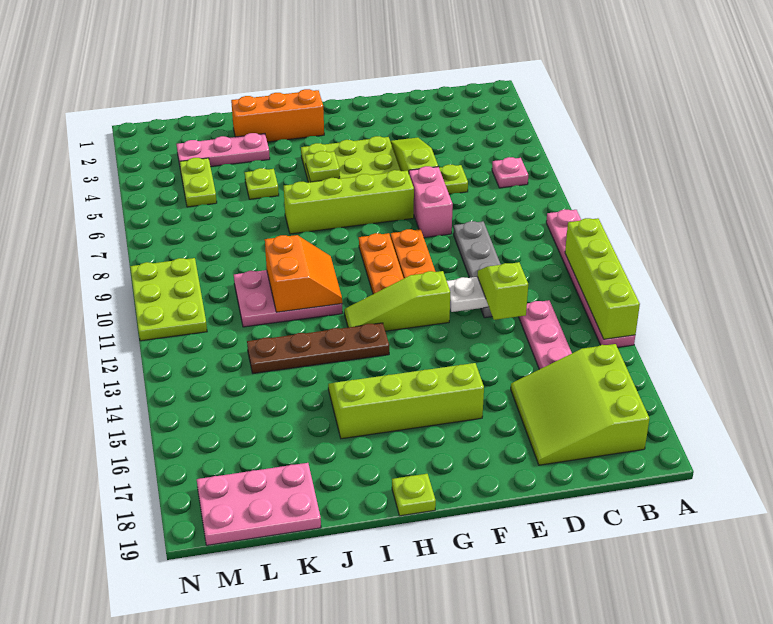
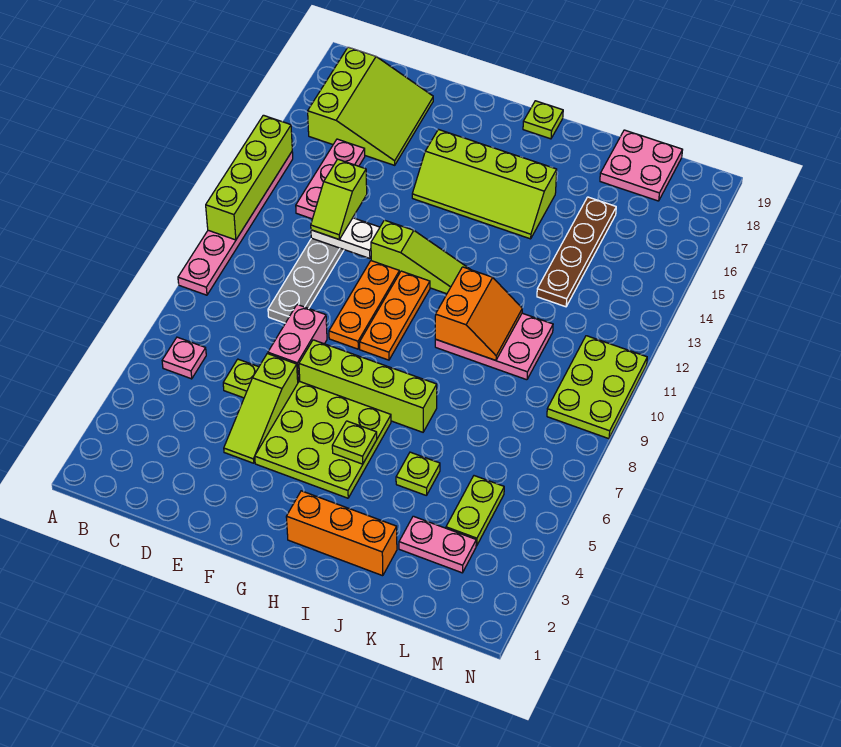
brown 1x4 plate [247,323,389,373] -> brown 1x4 plate turned to [537,197,616,307]
orange 2x2 slope [265,235,342,312] -> orange 2x2 slope turned to [435,267,522,360]
pink 1x3 plate [177,133,270,167] -> pink 1x2 plate [399,516,476,573]
pink 2x3 plate [197,463,321,545] -> pink 2x2 plate [600,130,682,201]

